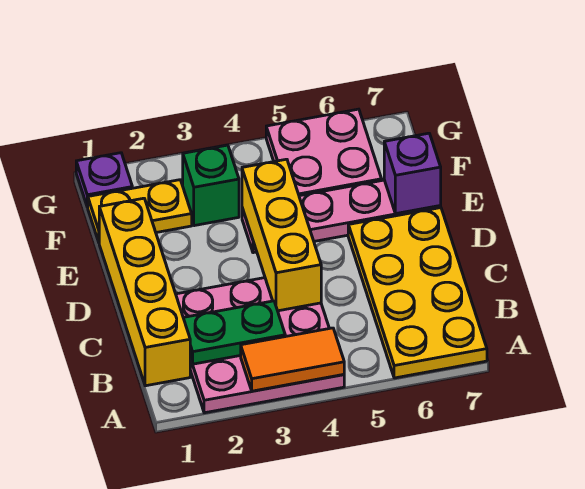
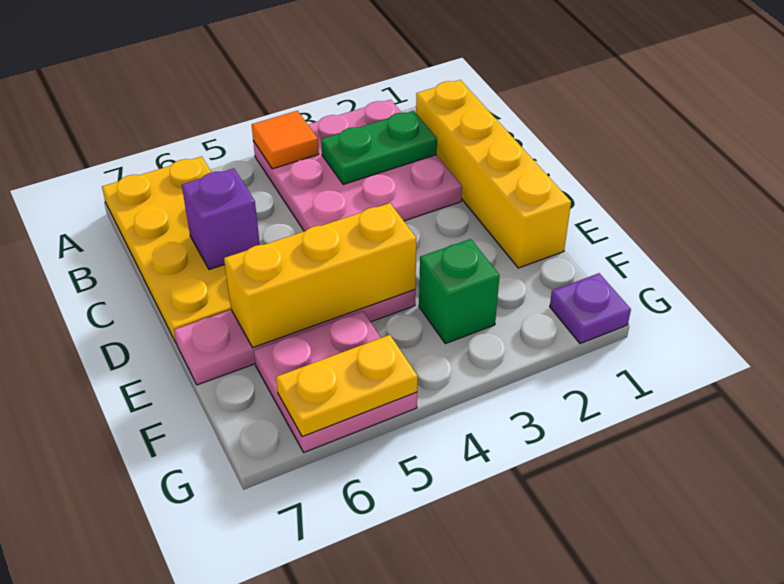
orange 1x2 tile [241,328,344,391] -> orange 1x1 tile [252,111,319,169]
yellow 1x3 brick [242,159,321,311] -> yellow 1x3 brick turned to [224,203,416,347]
purple 1x1 brick [384,133,441,214] -> purple 1x1 brick moved to [182,168,260,270]
yellow 1x2 plate [88,180,192,242] -> yellow 1x2 plate moved to [276,335,418,437]

